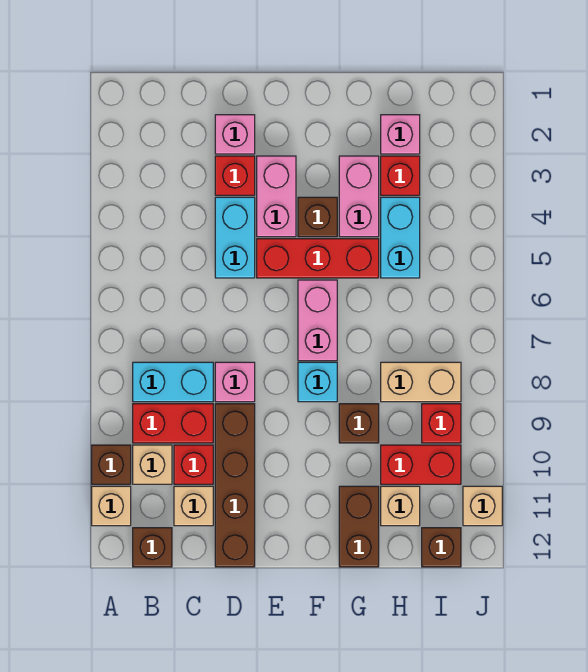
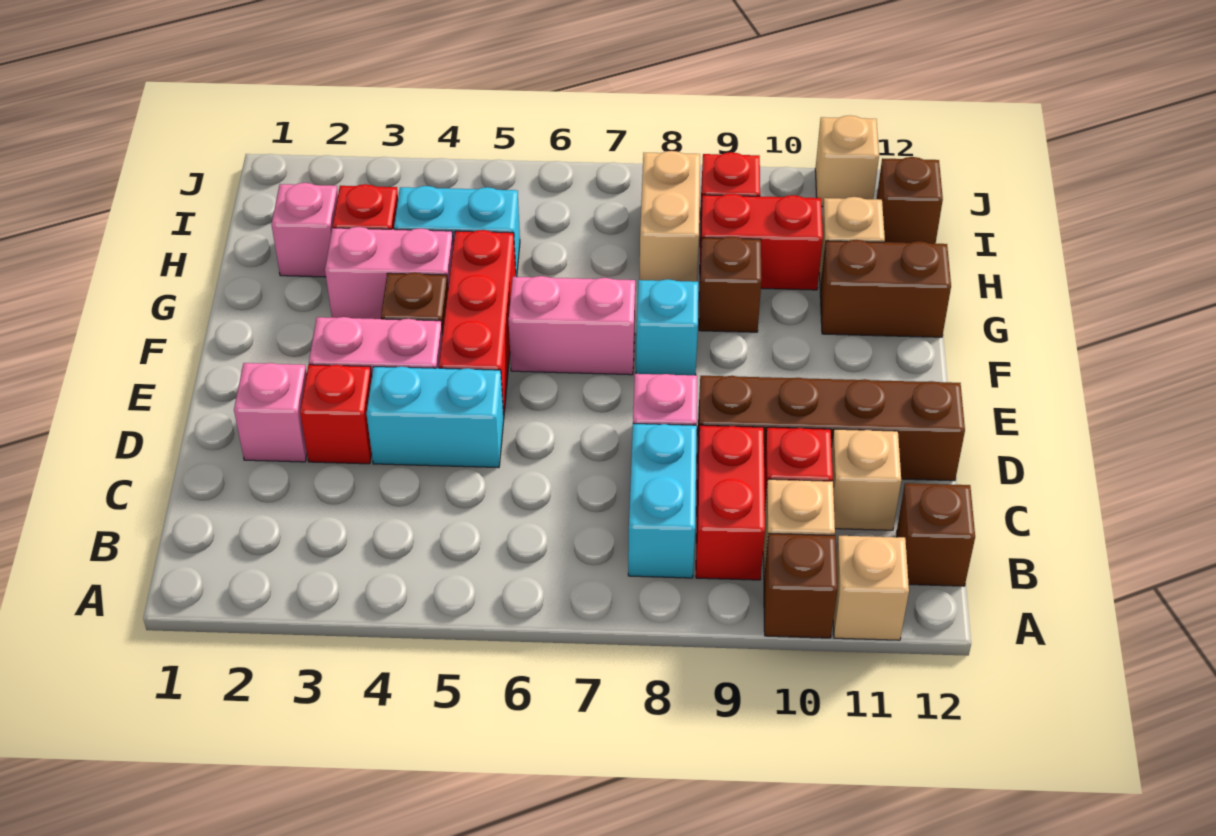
red 1x2 brick [381,445,461,484] -> red 1x2 brick turned to [700,194,823,290]

